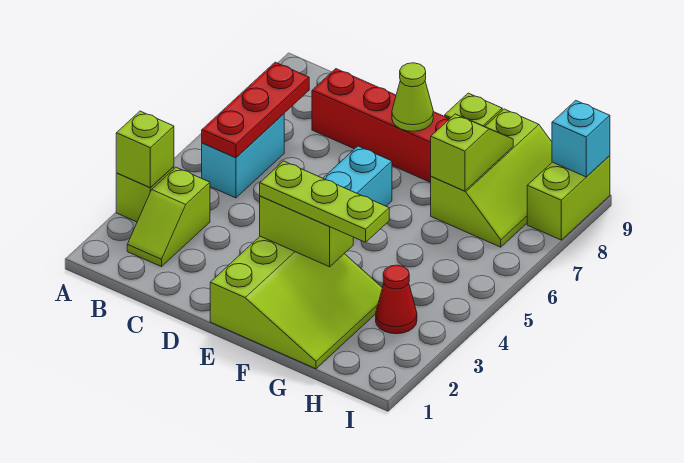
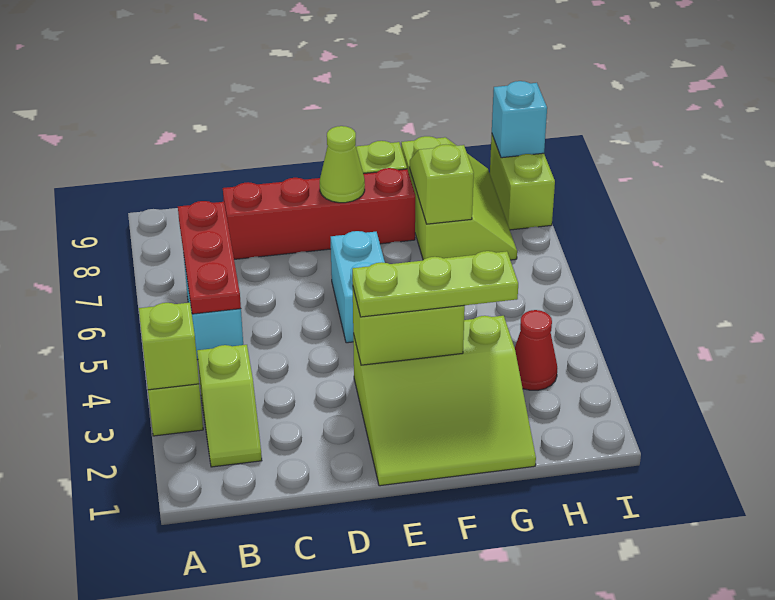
lime 3x3 slope [210,236,382,369] -> lime 3x3 slope turned to [353,316,536,486]

